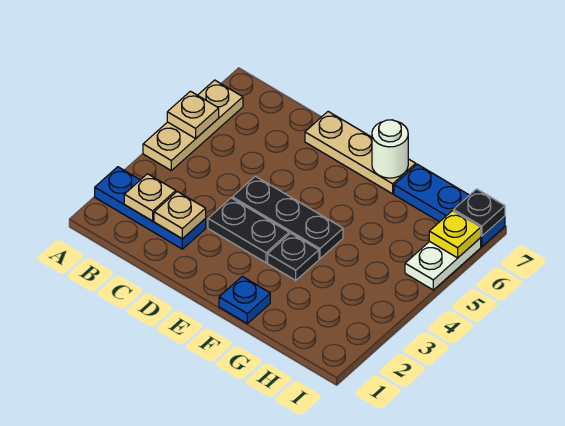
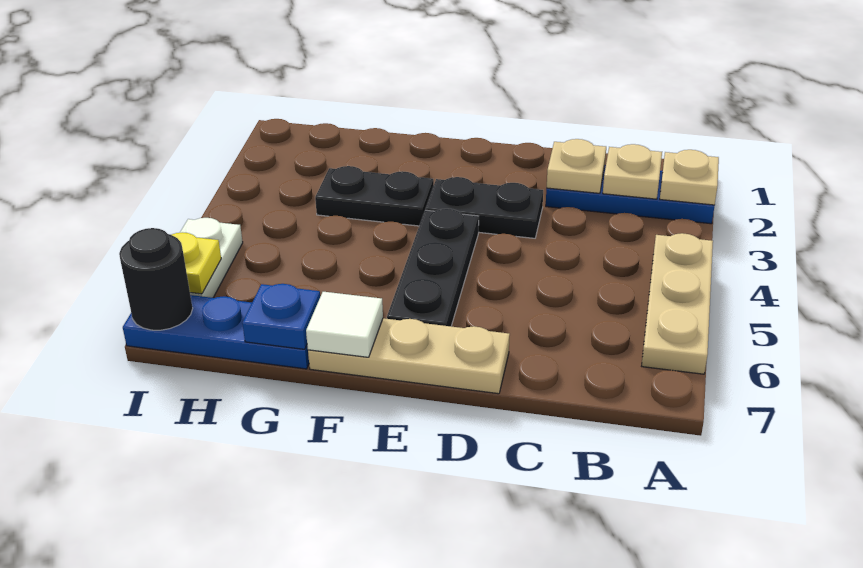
tan 1x1 plate [167,91,219,138] -> tan 1x1 plate moved to [660,150,719,205]
black 1x3 plate [232,176,343,259] -> black 1x3 plate turned to [387,209,479,326]
blue 1x1 plate [219,277,270,324] -> blue 1x1 plate moved to [242,284,320,349]
black 1x1 plate [268,233,319,280] -> black 1x2 plate [315,166,434,226]
white 1x1 round brick [372,120,408,178] -> white 1x1 tile [306,292,383,357]
black 1x1 plate [454,189,505,236] -> black 1x1 round brick [119,228,193,330]

